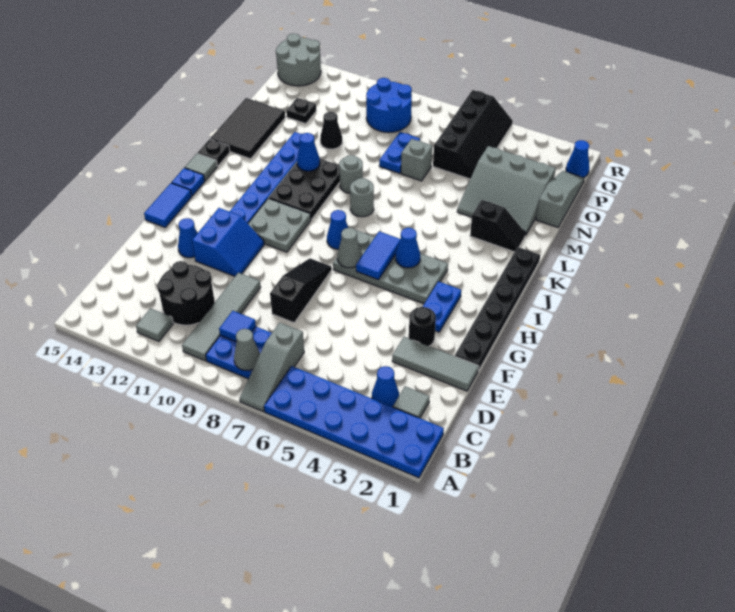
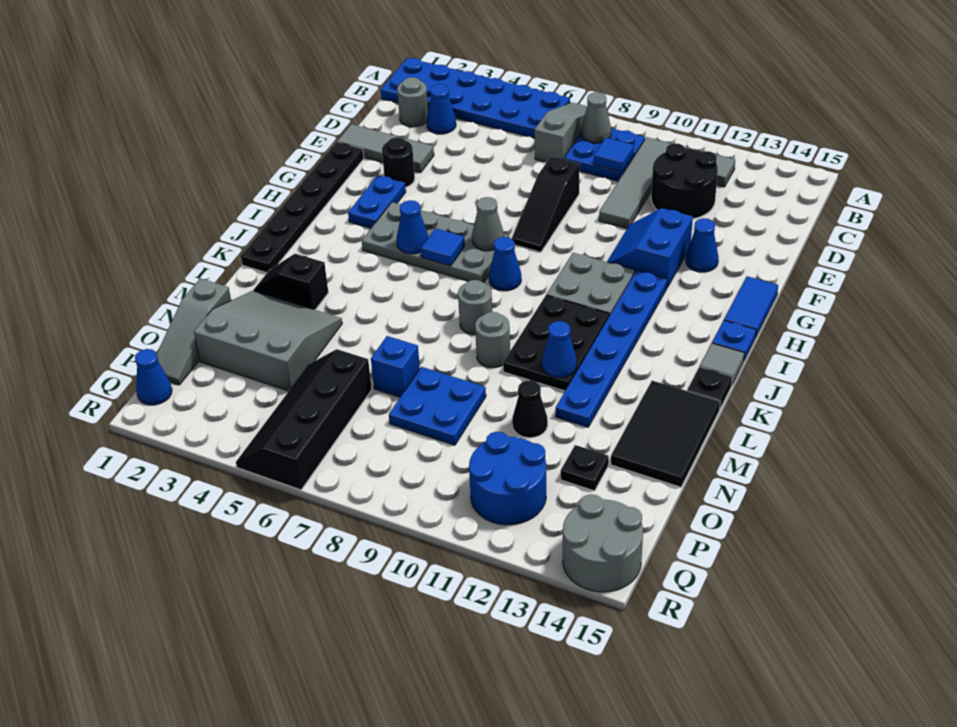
grey 1x1 tile [393,386,430,418] -> grey 1x1 round brick [397,77,428,127]
blue 1x2 tile [356,231,401,280] -> blue 1x1 tile [421,228,465,266]
grey 1x1 brick [401,139,432,181] -> blue 1x1 brick [371,336,420,397]
blue 1x2 plate [379,132,420,173] -> blue 2x2 plate [389,367,486,445]
blue 2x2 round brick [366,78,412,132] -> blue 2x2 round brick moved to [469,432,546,525]

